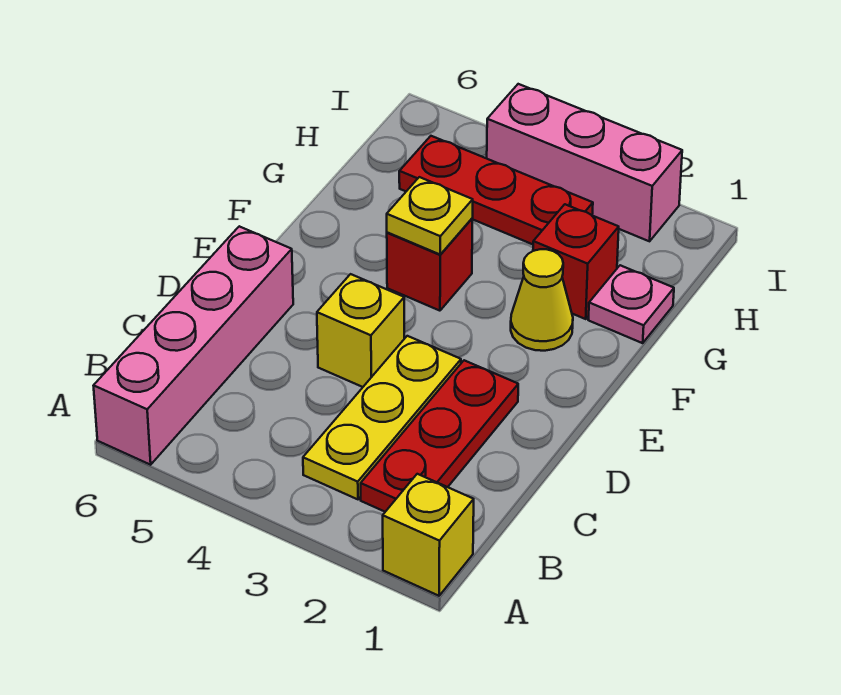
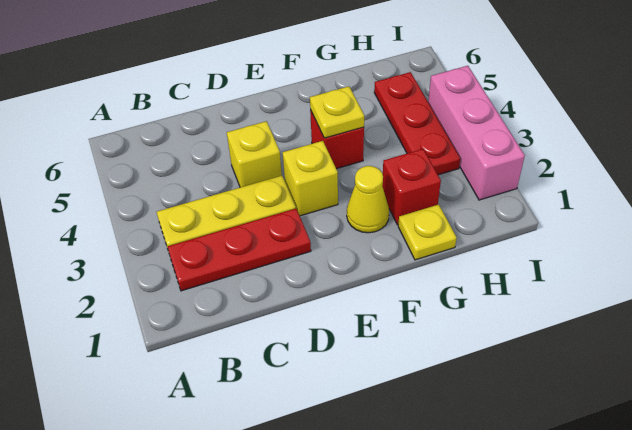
yellow 1x1 brick [383,474,474,596] -> yellow 1x1 brick moved to [283,141,338,216]
pink 1x4 brick [93,226,293,465] -> none
pink 1x1 plate [588,265,674,343] -> yellow 1x1 plate [398,205,457,260]

